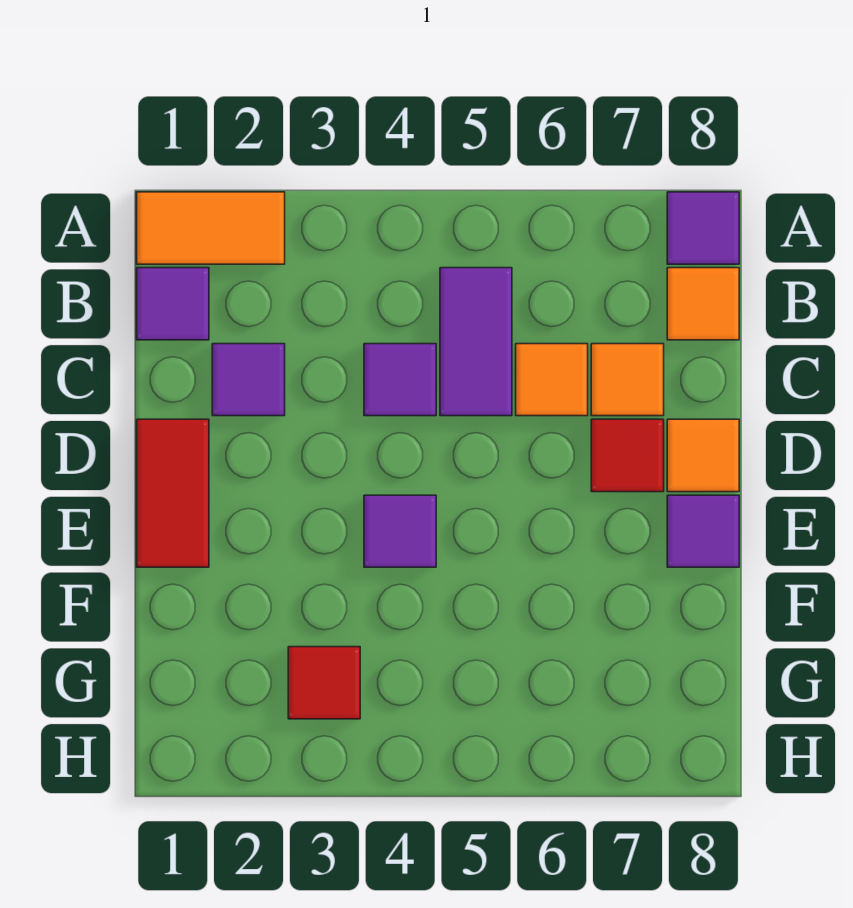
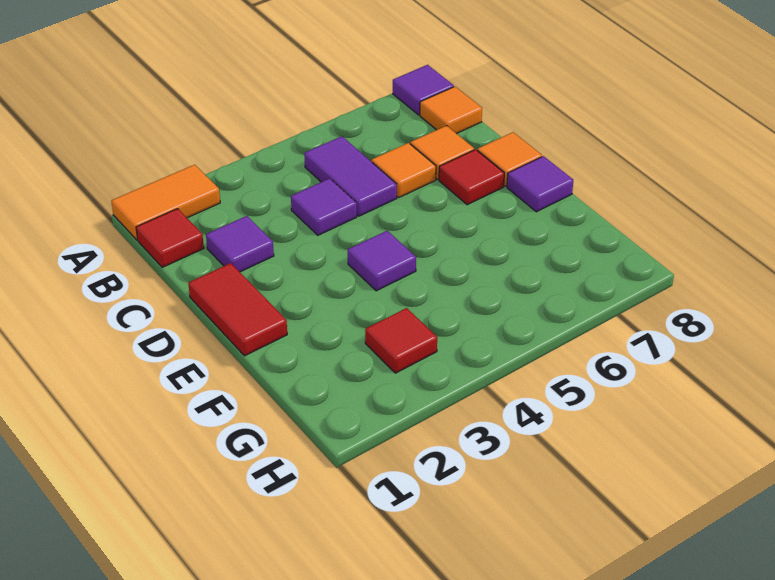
purple 1x1 tile [137,268,209,340] -> red 1x1 tile [136,209,204,267]

